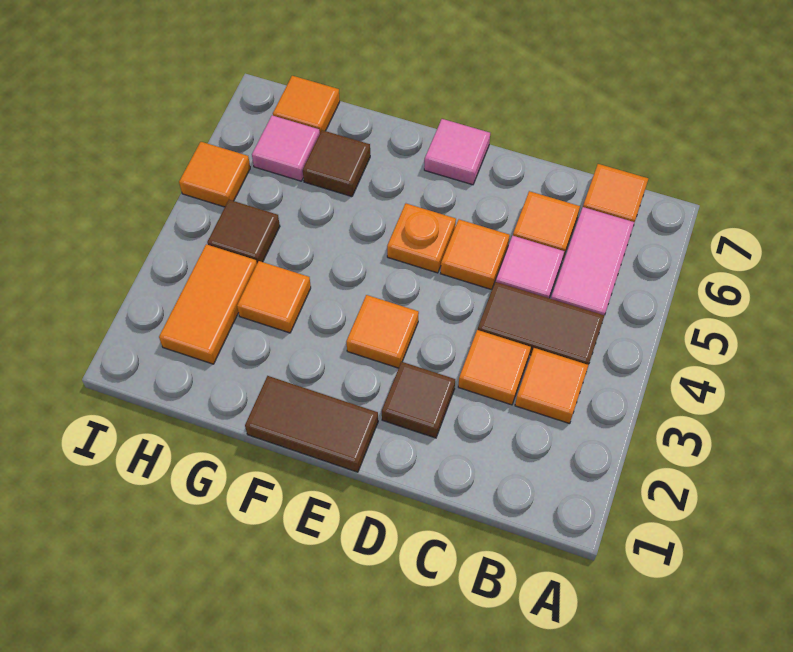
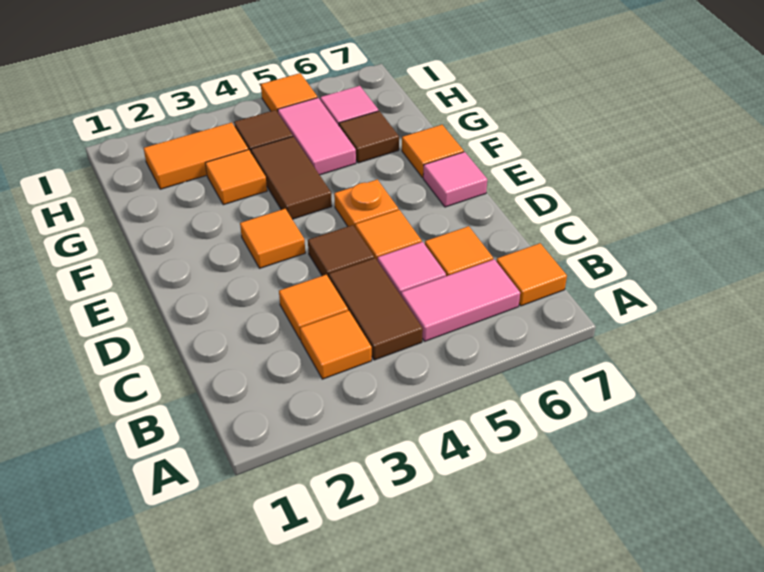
brown 1x1 tile [382,362,455,438] -> brown 1x1 tile moved to [308,225,374,278]
brown 1x2 tile [245,376,378,472] -> brown 1x2 tile moved to [251,137,332,219]
none -> pink 1x2 tile [278,98,356,175]
orange 1x1 tile [273,76,340,133] -> orange 1x1 tile moved to [402,125,464,178]

